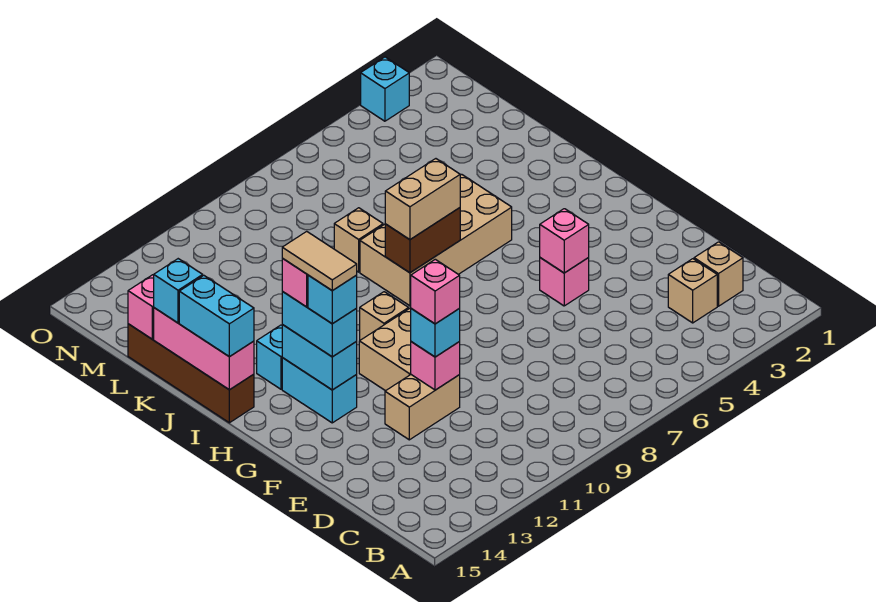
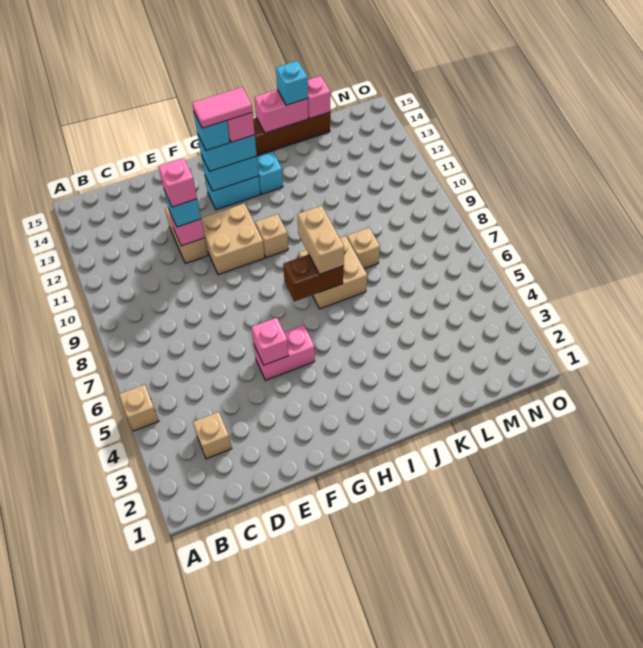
tan 1x1 brick [694,242,743,306] -> tan 1x1 brick moved to [119,385,159,431]
pink 1x1 brick [540,258,589,306] -> pink 1x2 brick [254,325,315,380]
tan 1x2 tile [282,231,357,291] -> pink 1x2 tile [192,87,253,128]
tan 2x4 brick [360,174,512,306] -> tan 2x2 brick [299,236,367,309]
brown 1x2 brick [385,208,460,273] -> brown 1x2 brick turned to [283,255,344,301]
pink 1x3 brick [154,308,254,390] -> pink 1x2 brick [255,90,308,133]
cyan 1x2 brick [179,275,254,357] -> none
cyan 1x1 brick [361,57,409,121] -> none

